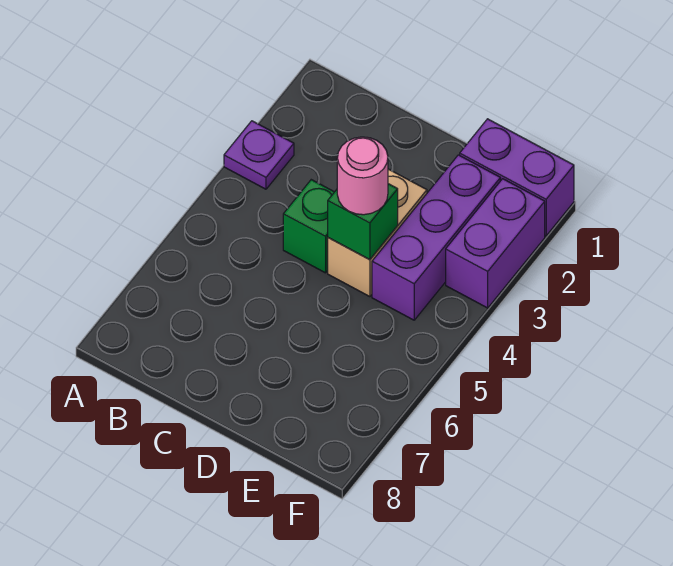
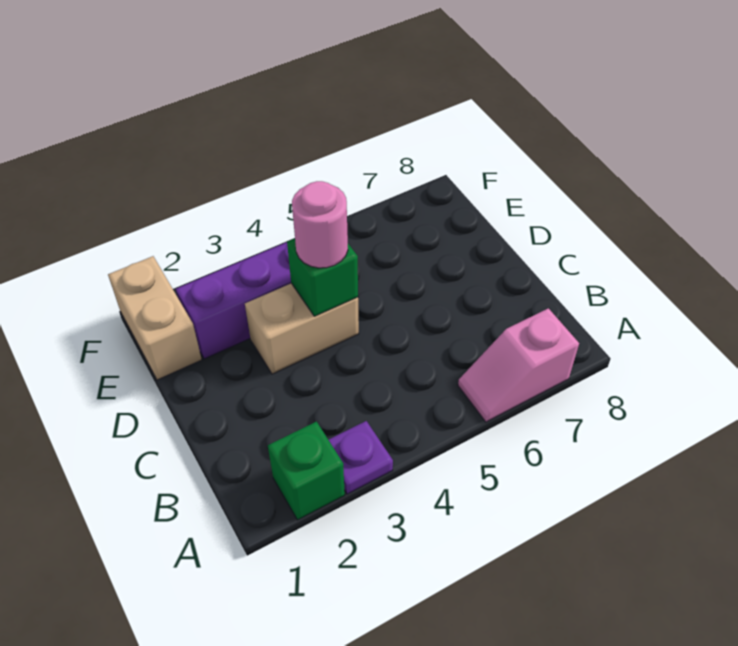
none -> pink 1x2 slope [458,308,579,422]
green 1x1 brick [283,180,334,273] -> green 1x1 brick moved to [268,422,345,520]
purple 1x2 brick [460,119,574,236] -> tan 1x2 brick [108,256,202,380]
purple 1x2 brick [446,179,545,308] -> none

